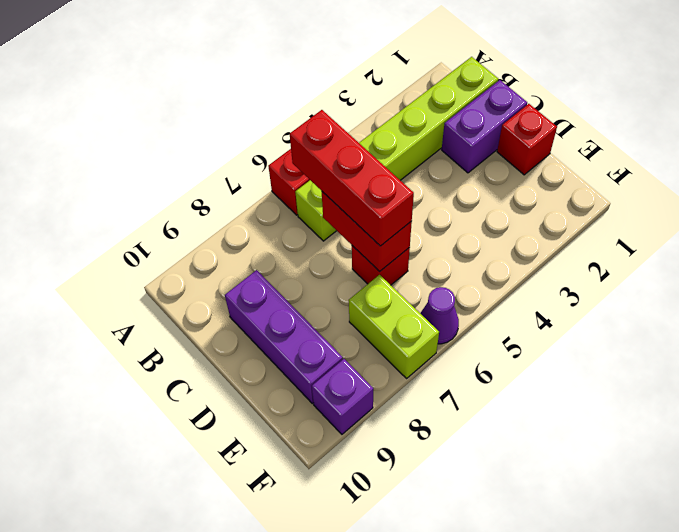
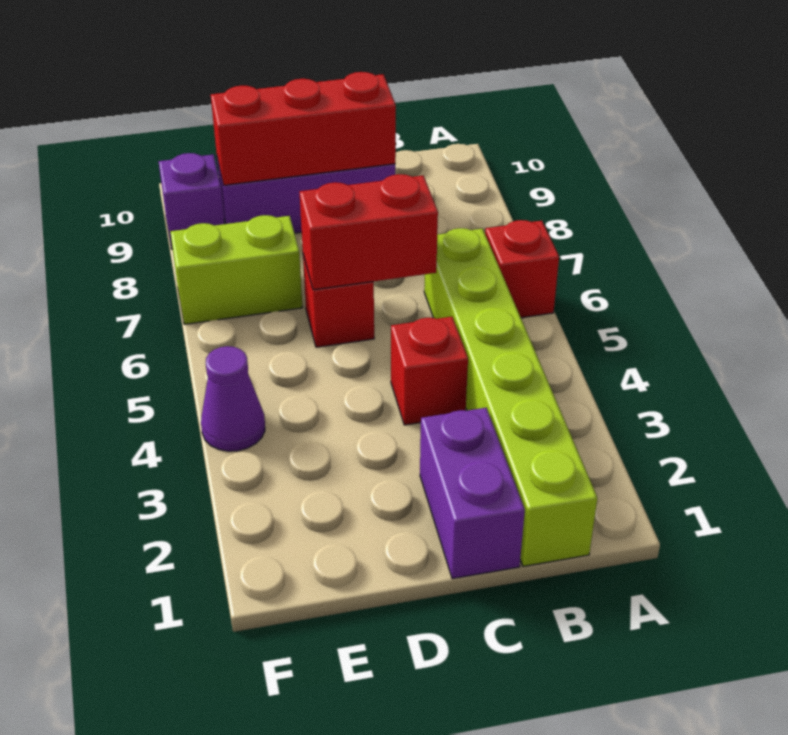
red 1x3 brick [290,110,414,246] -> red 1x3 brick moved to [211,72,396,185]
red 1x1 brick [497,104,557,175] -> red 1x1 brick moved to [391,317,468,425]
purple 1x1 cone [420,287,459,344] -> purple 1x1 cone moved to [201,346,265,451]

